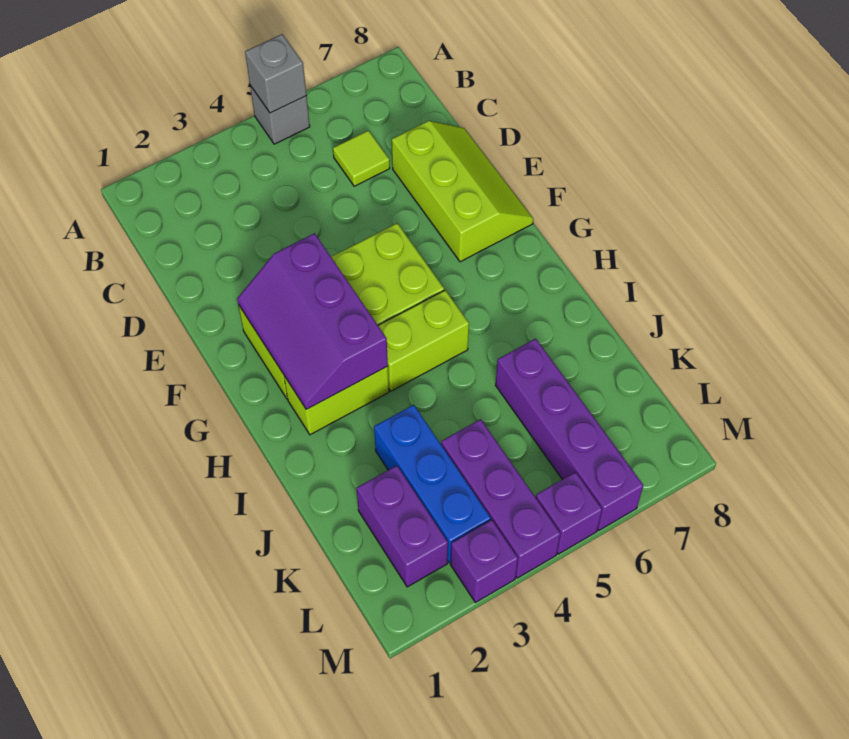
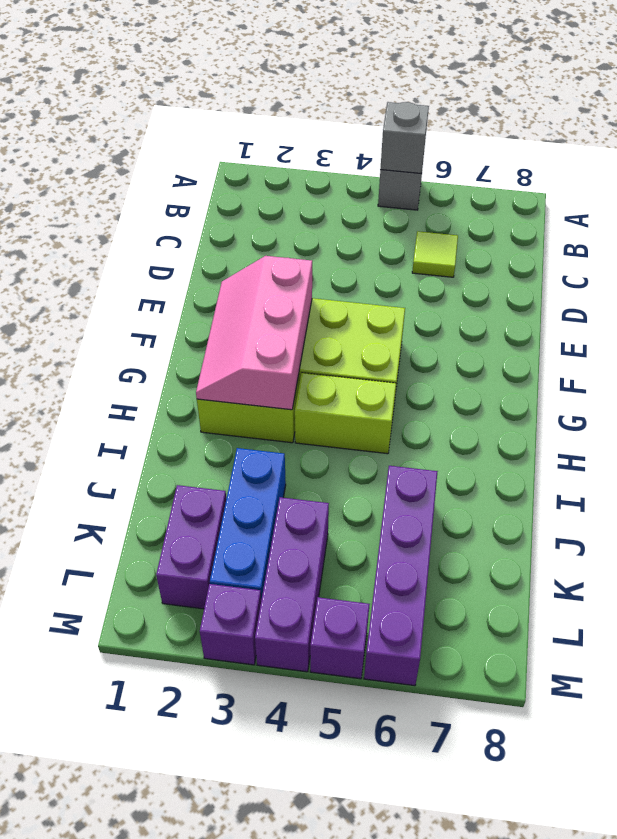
lime 2x3 slope [392,121,533,262] -> none
purple 2x3 slope [237,233,388,409] -> pink 2x3 slope [196,256,312,410]

